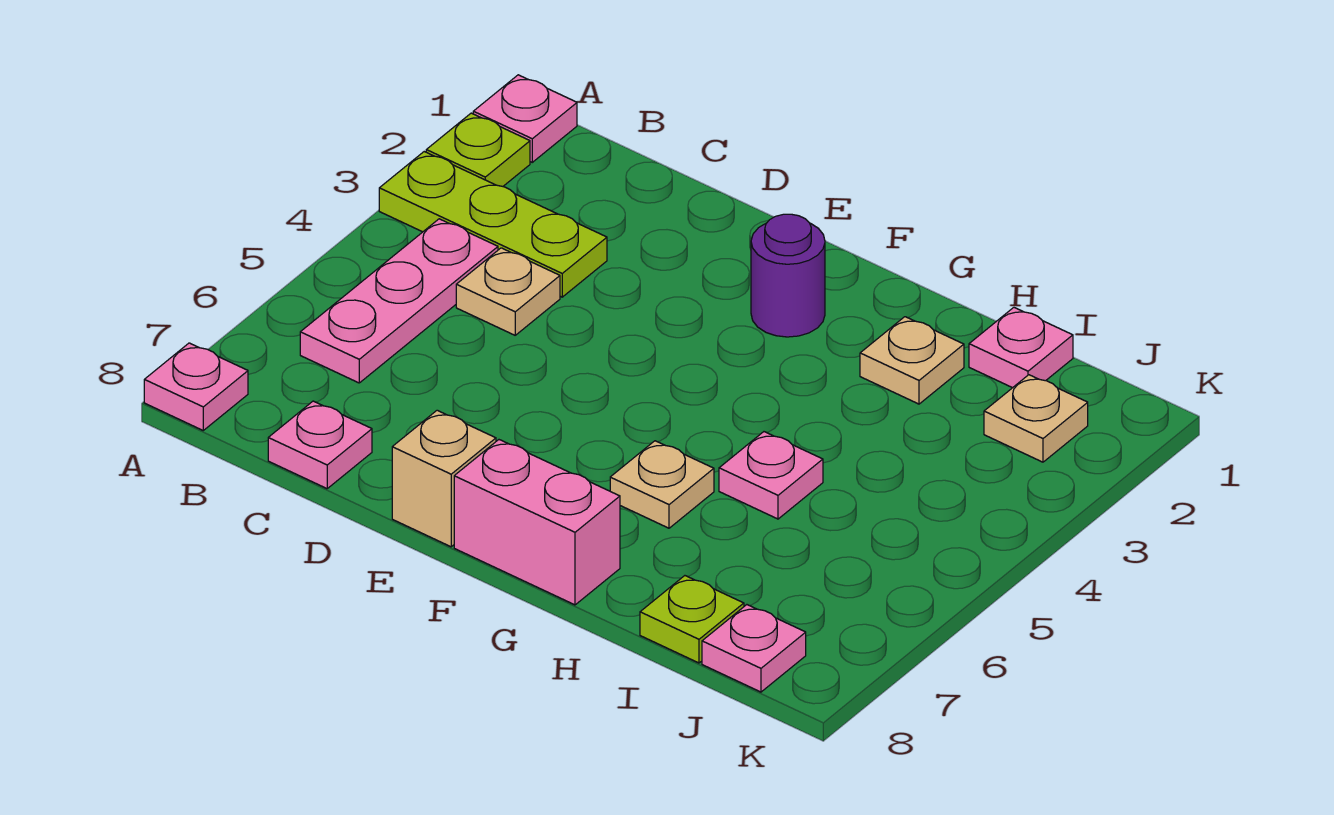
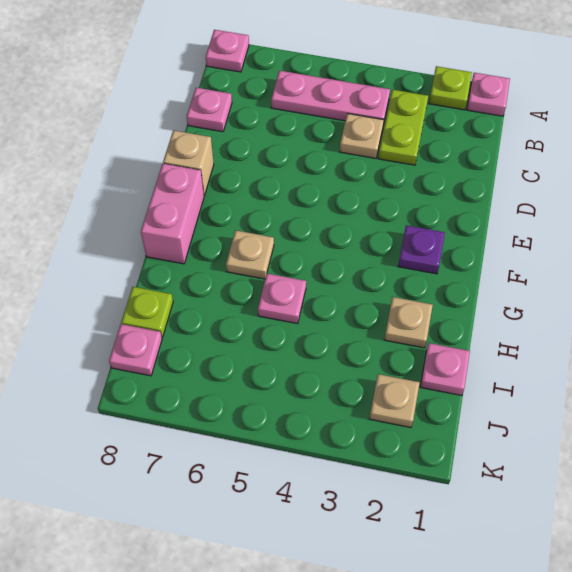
lime 1x3 plate [379,152,607,297] -> lime 1x2 plate [378,90,428,165]
purple 1x1 round brick [751,214,825,337] -> purple 1x1 plate [398,225,445,274]

